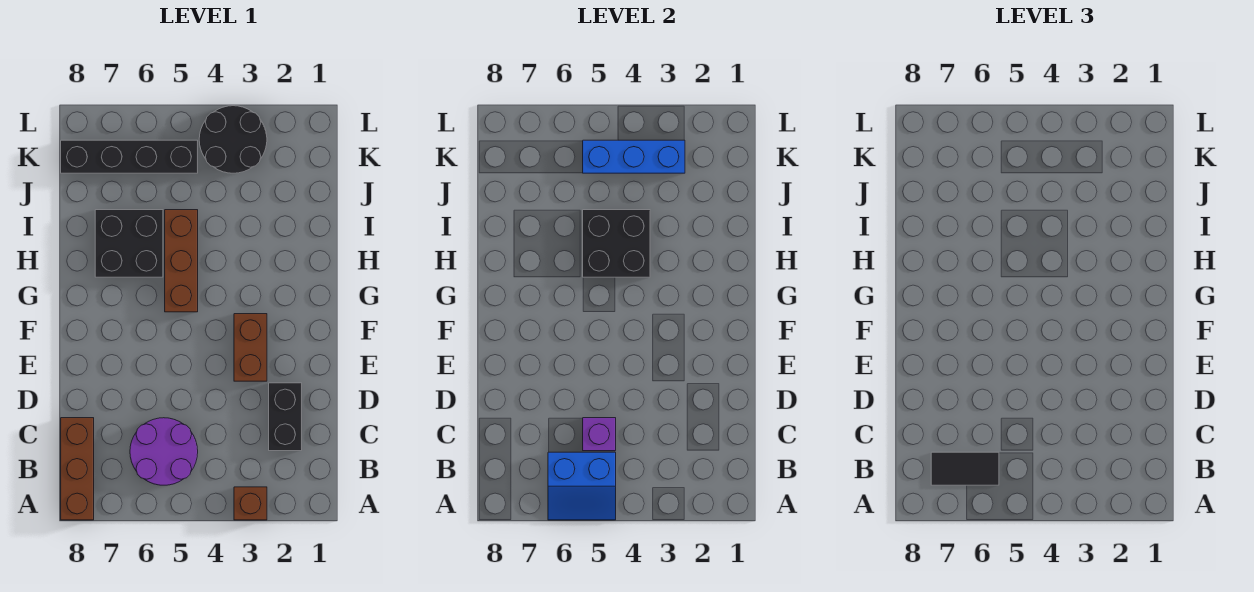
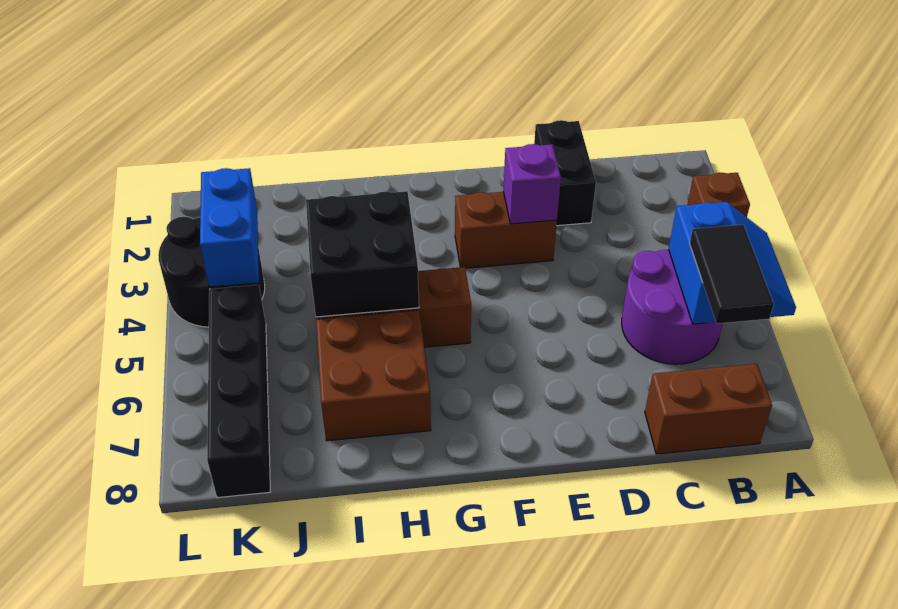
brown 1x3 brick [61,418,94,520] -> brown 1x2 brick [645,364,772,454]
black 1x2 brick [269,383,302,451] -> black 1x2 brick turned to [534,120,596,226]
purple 1x1 brick [583,418,616,451] -> purple 1x1 brick moved to [503,144,561,224]
black 2x2 brick [95,210,163,277] -> brown 2x2 brick [316,310,431,441]
blue 1x3 brick [583,140,685,173] -> blue 1x2 brick [200,168,259,287]

